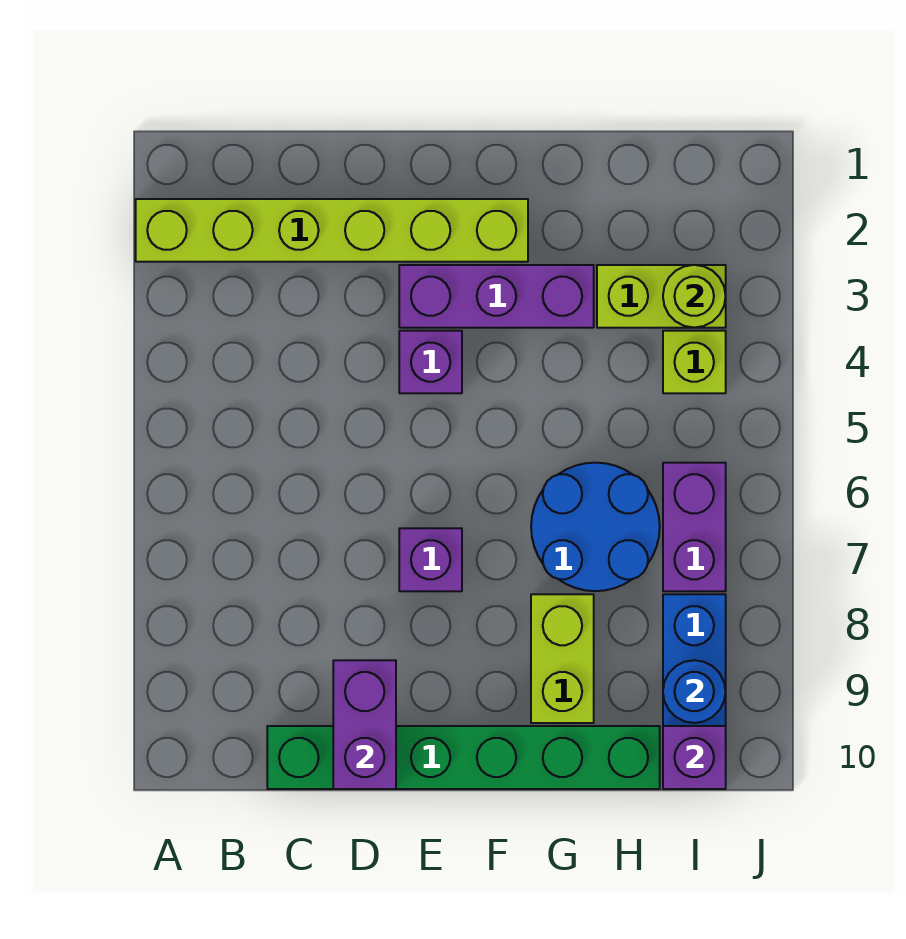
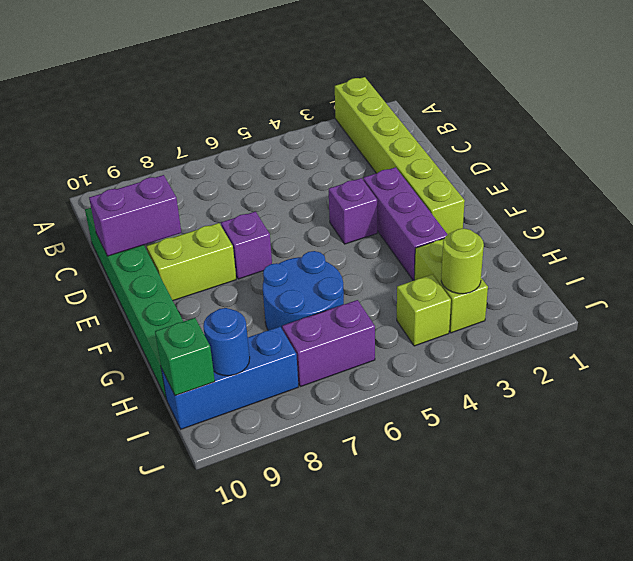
lime 1x2 brick [531,594,594,723] -> lime 1x2 brick moved to [147,223,236,300]
purple 1x1 brick [663,726,726,789] -> green 1x1 brick [155,318,215,396]

